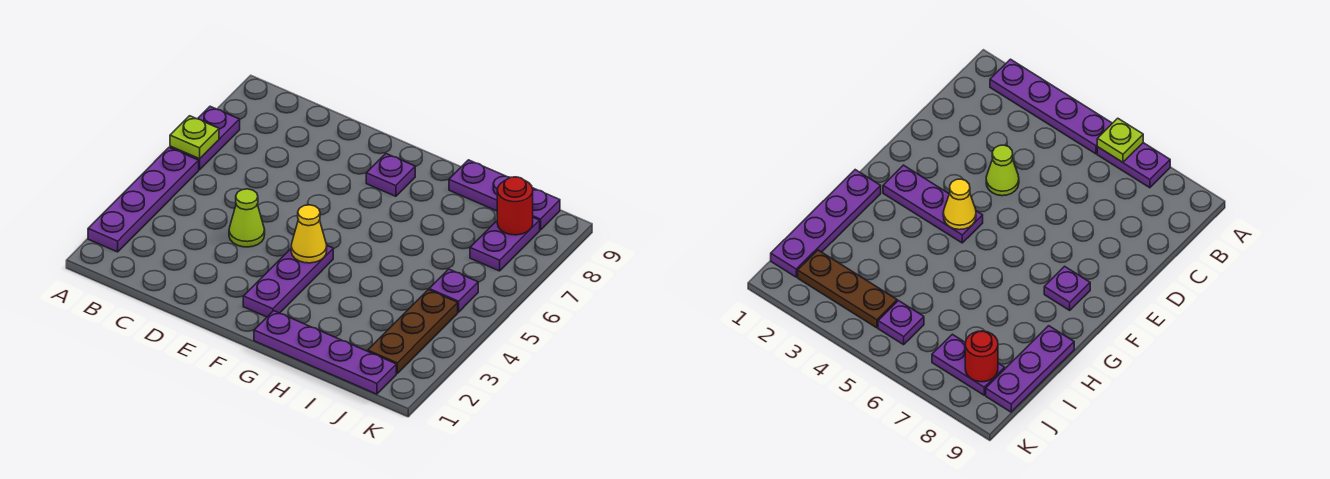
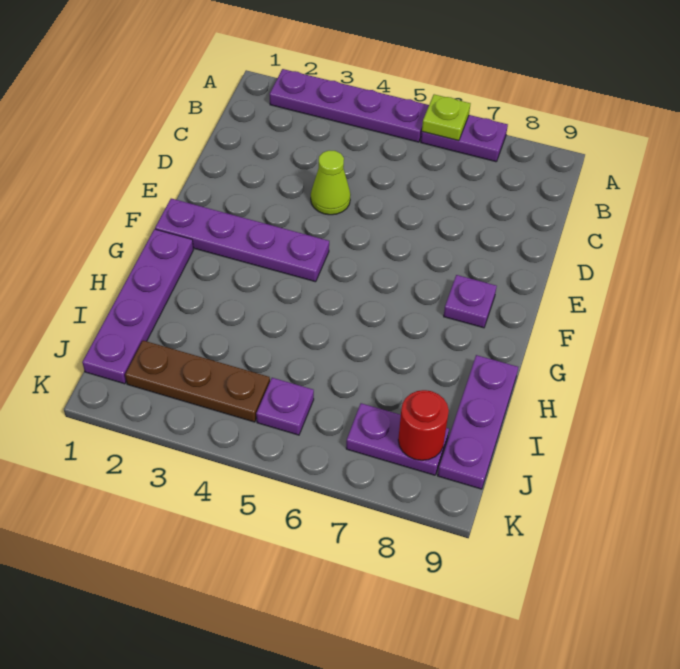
purple 1x3 plate [243,246,333,317] -> purple 1x4 plate [155,199,329,282]
yellow 1x1 cone [291,205,327,263] -> none

